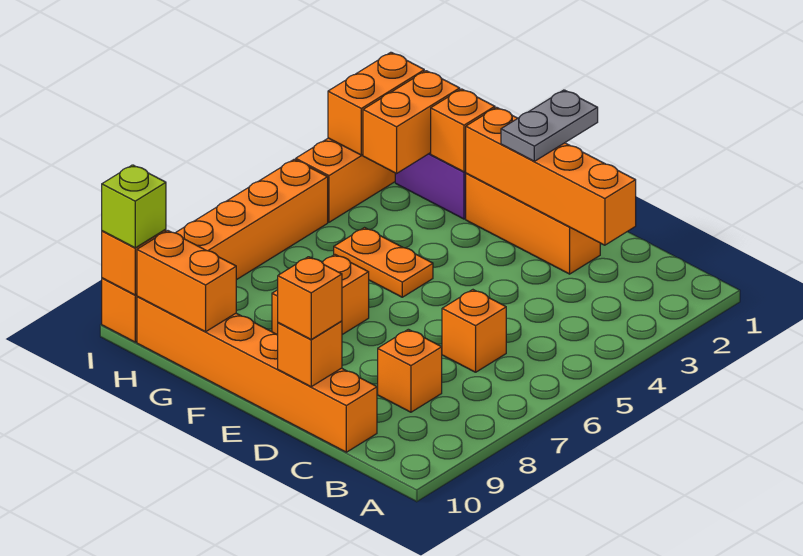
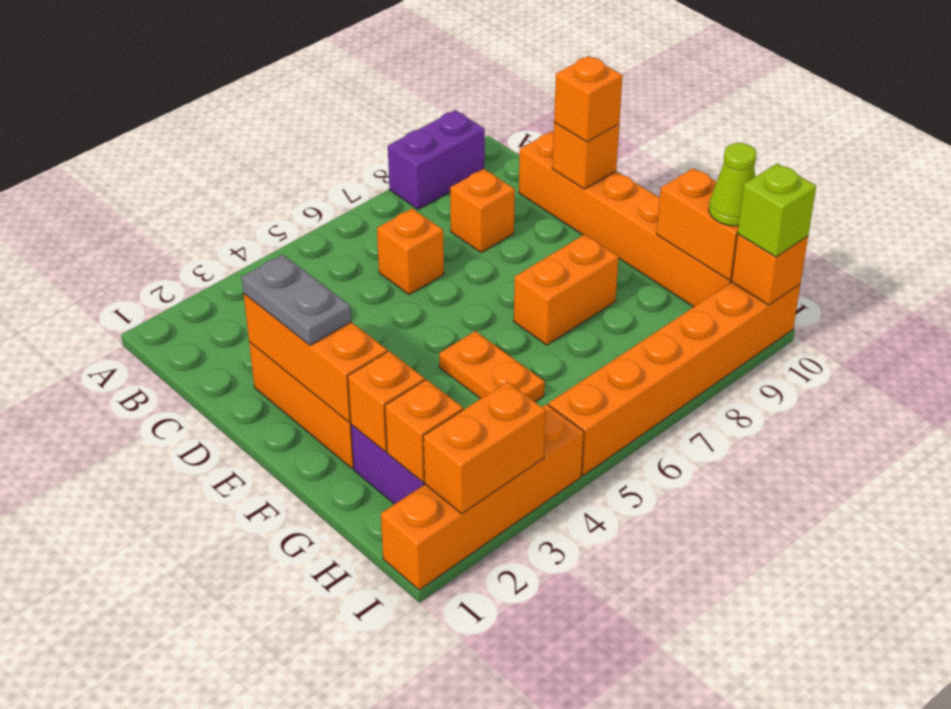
none -> purple 1x2 brick [388,110,485,209]
orange 1x4 brick [466,107,636,245] -> orange 1x3 brick [244,294,387,422]
grey 1x2 plate [501,90,598,161] -> grey 1x2 plate turned to [242,255,351,345]
orange 1x2 brick [363,71,460,173] -> orange 1x1 brick [385,380,463,482]
none -> lime 1x1 cone [709,143,757,226]

